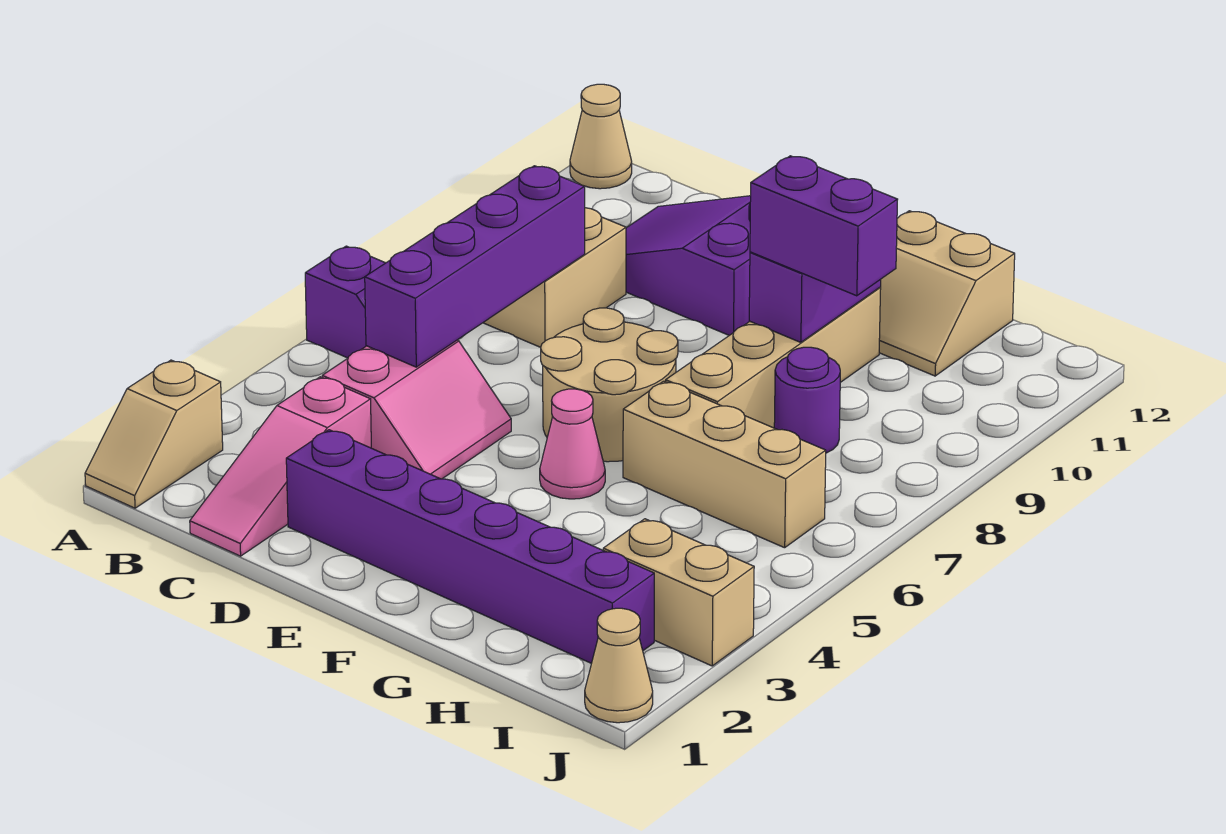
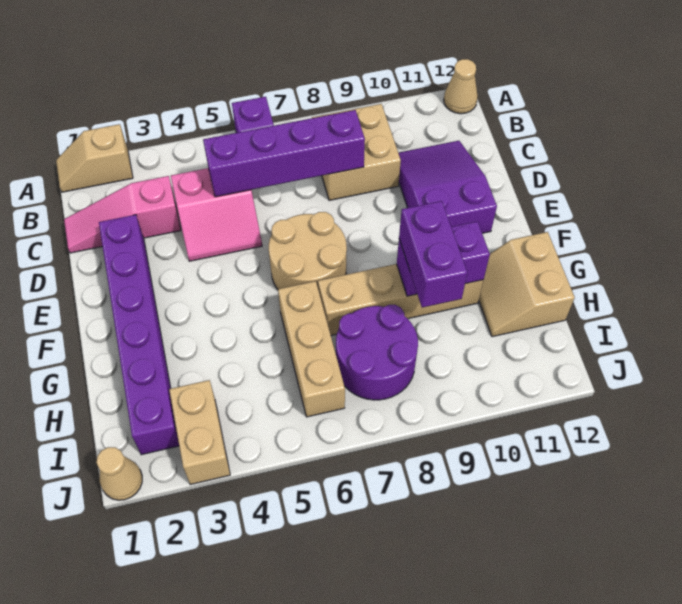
pink 1x1 cone [540,389,605,499] -> none
purple 1x1 round brick [774,347,840,453] -> purple 2x2 round brick [336,305,418,400]

